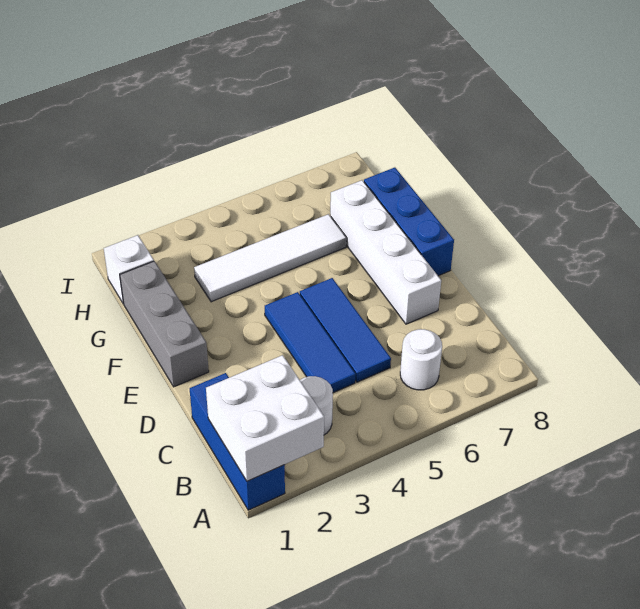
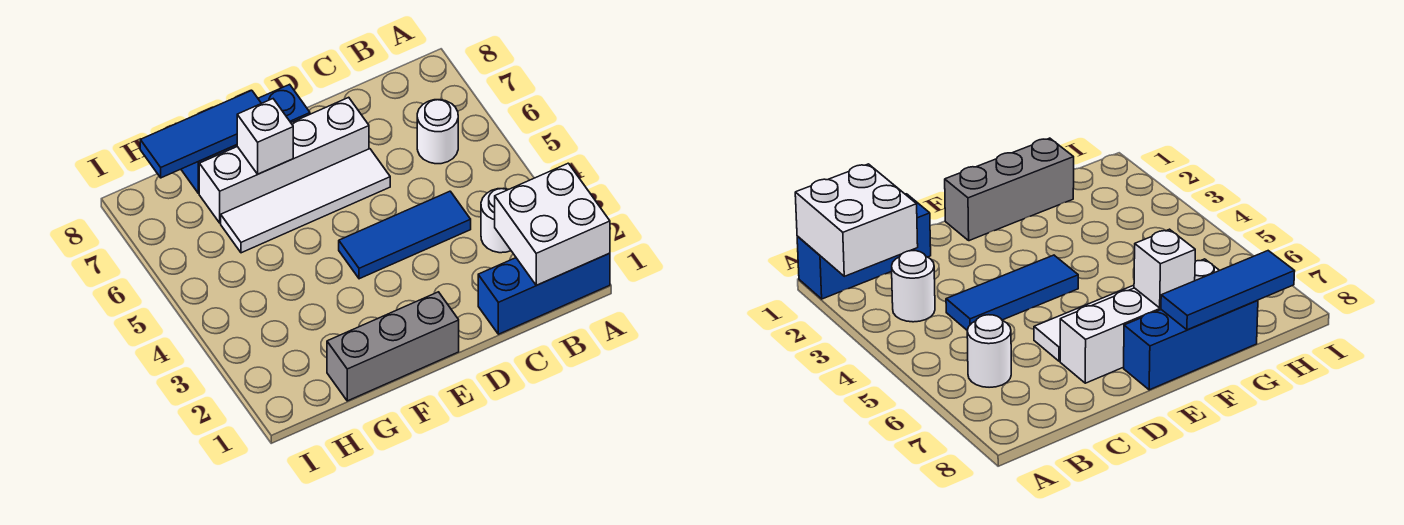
blue 1x3 tile [300,278,391,382] -> blue 1x3 tile moved to [140,90,261,178]
white 1x4 tile [194,214,346,302] -> white 1x4 tile turned to [221,149,390,253]
white 1x1 brick [104,235,154,304] -> white 1x1 brick moved to [237,99,293,174]

